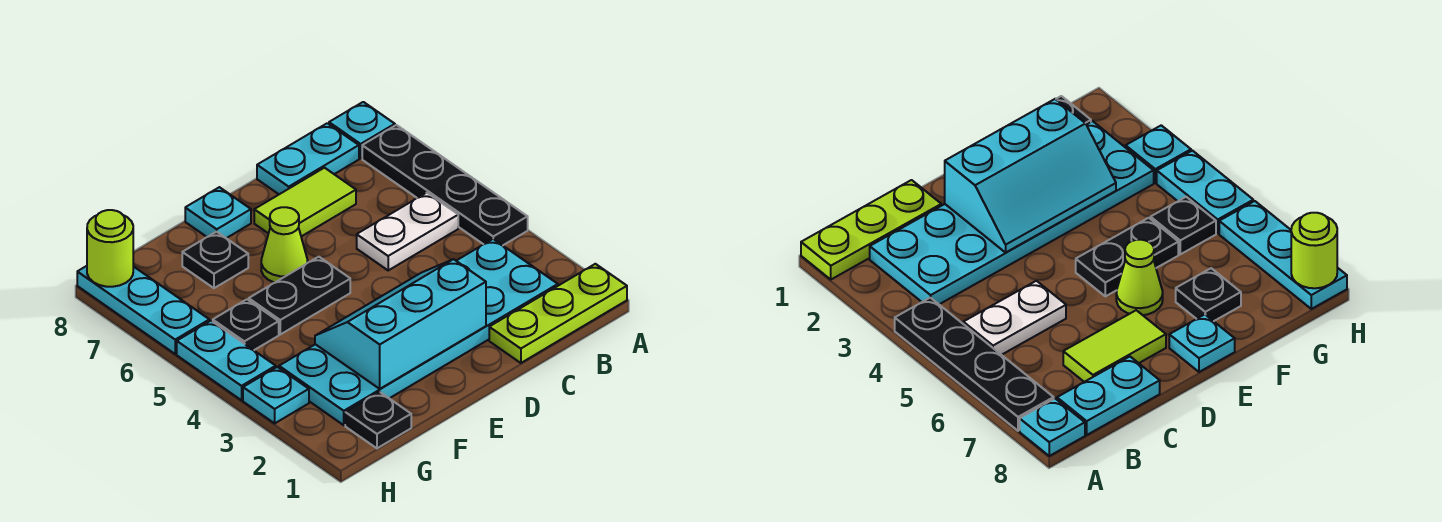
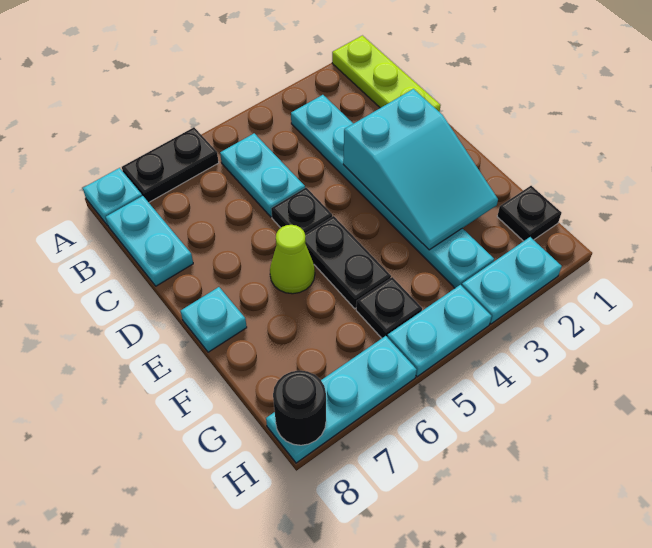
black 1x4 plate [362,125,528,245] -> black 1x2 plate [122,127,219,202]
cyan 2x6 plate [279,239,558,425] -> cyan 1x6 plate [291,95,494,288]
white 1x2 plate [357,193,458,270] -> cyan 1x2 plate [220,133,305,217]
lime 1x2 tile [254,168,356,237] -> none
cyan 2x3 slope [315,259,486,389] -> cyan 2x3 slope turned to [343,89,498,250]
black 1x1 plate [182,232,248,288] -> black 1x1 plate moved to [271,188,332,233]
cyan 1x1 plate [243,367,309,423] -> cyan 1x2 plate [462,237,562,324]
lime 1x1 round brick [87,210,133,287] -> black 1x1 round brick [273,370,326,445]

